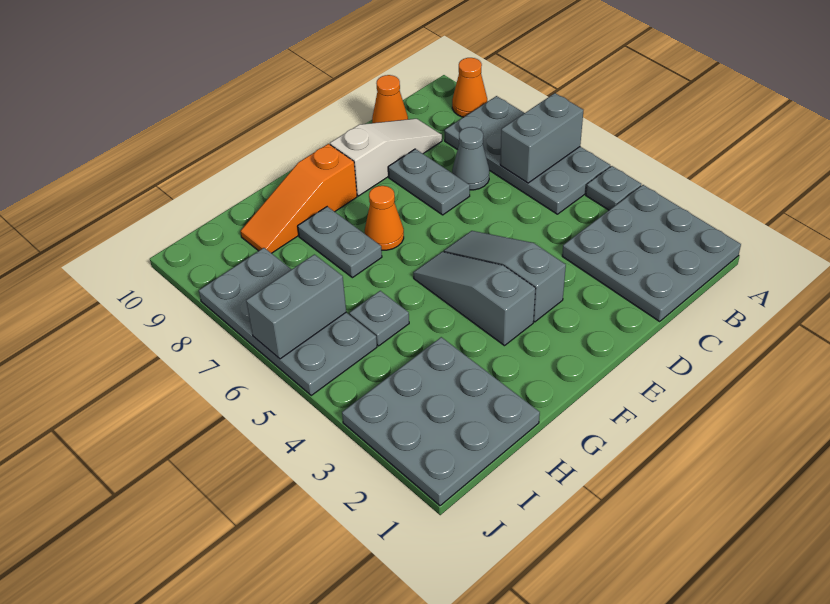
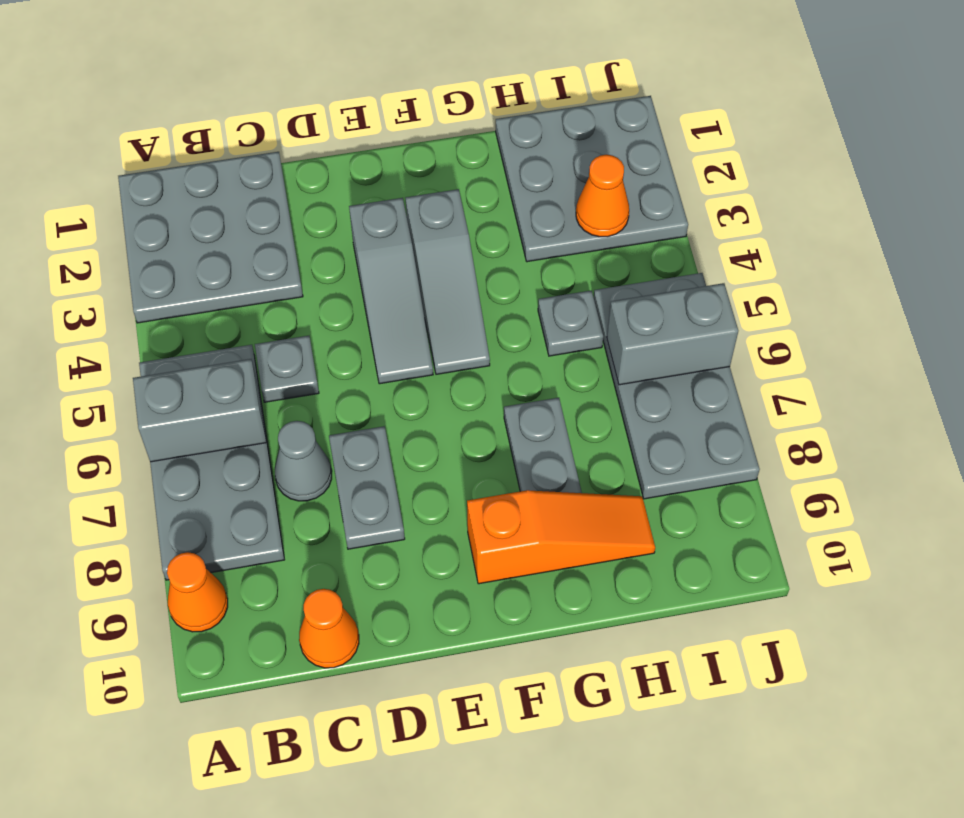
grey 1x1 plate [586,166,641,210] -> grey 1x1 plate moved to [255,336,319,402]
white 1x3 slope [330,119,442,196] -> none
orange 1x1 cone [365,186,404,250] -> orange 1x1 cone moved to [576,155,629,237]

